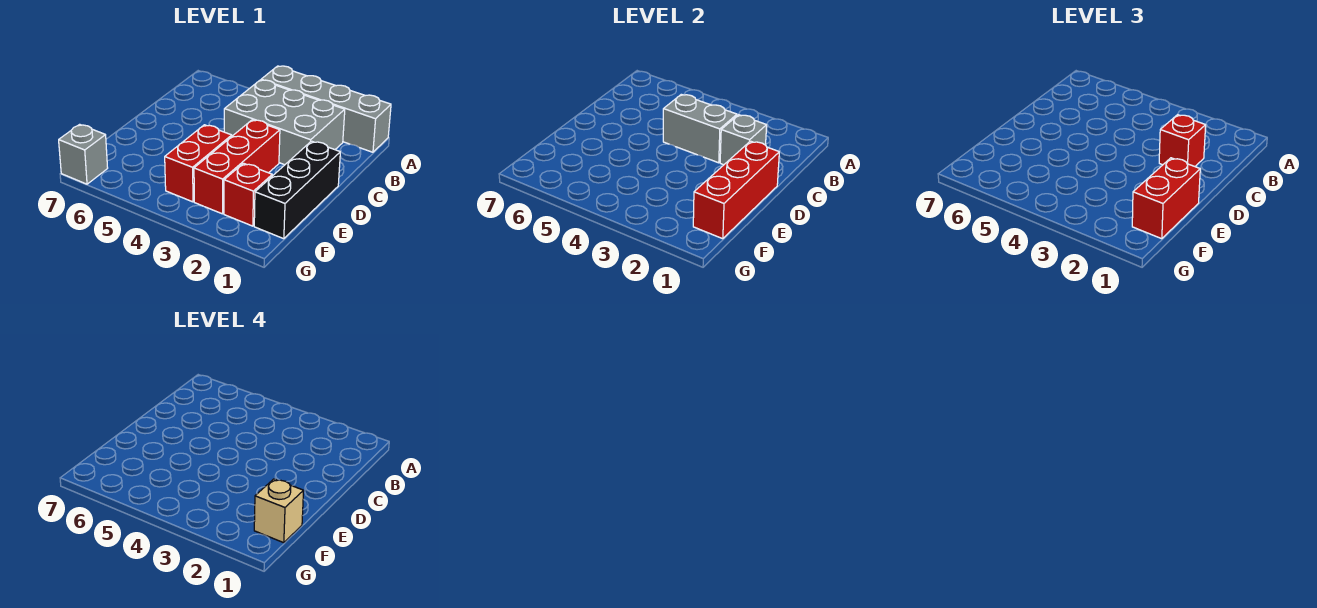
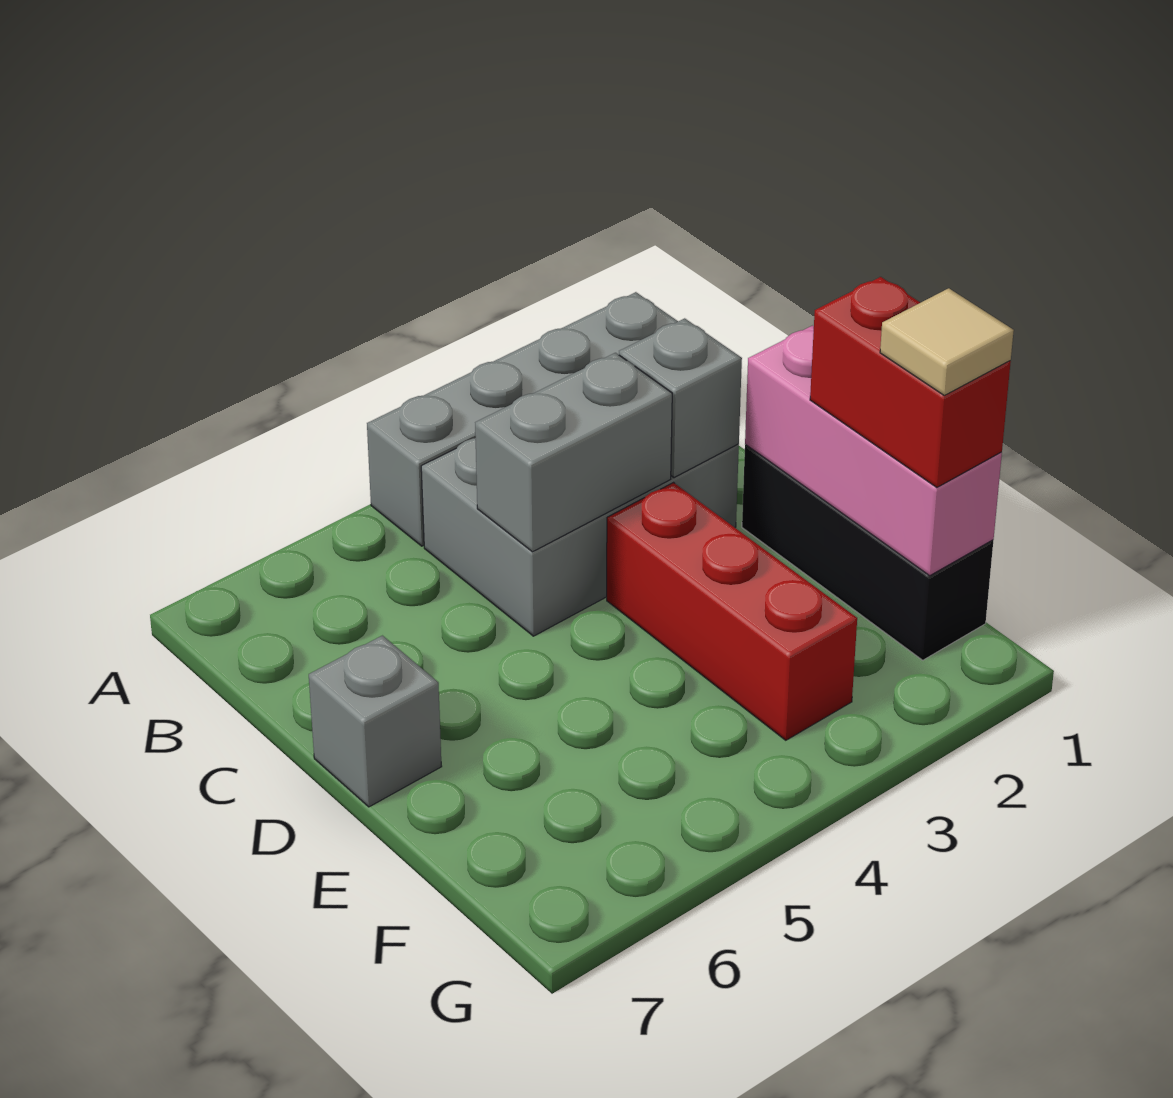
red 1x1 brick [1159,115,1206,166] -> none
red 1x3 brick [693,141,779,239] -> pink 1x3 brick [745,325,1002,576]
red 1x2 brick [165,125,232,202] -> none
tan 1x1 brick [254,479,304,543] -> tan 1x1 tile [880,288,1014,396]
red 1x1 brick [224,163,272,226] -> none
grey 1x1 brick [59,124,108,184] -> grey 1x1 brick moved to [309,636,442,807]

